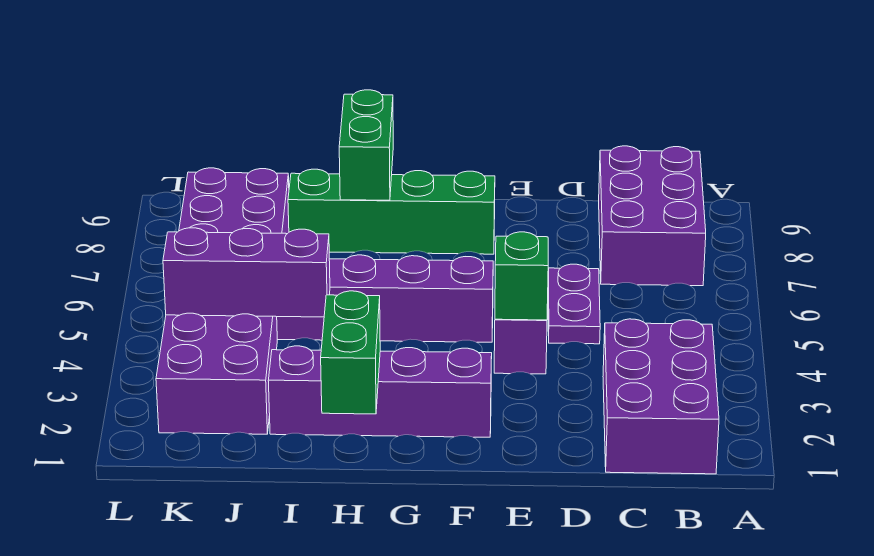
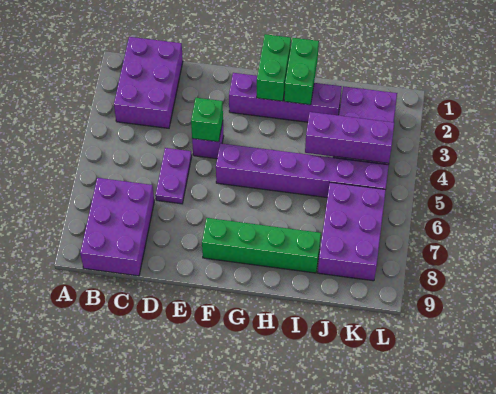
green 1x2 brick [339,90,393,200] -> green 1x2 brick moved to [257,34,291,101]

